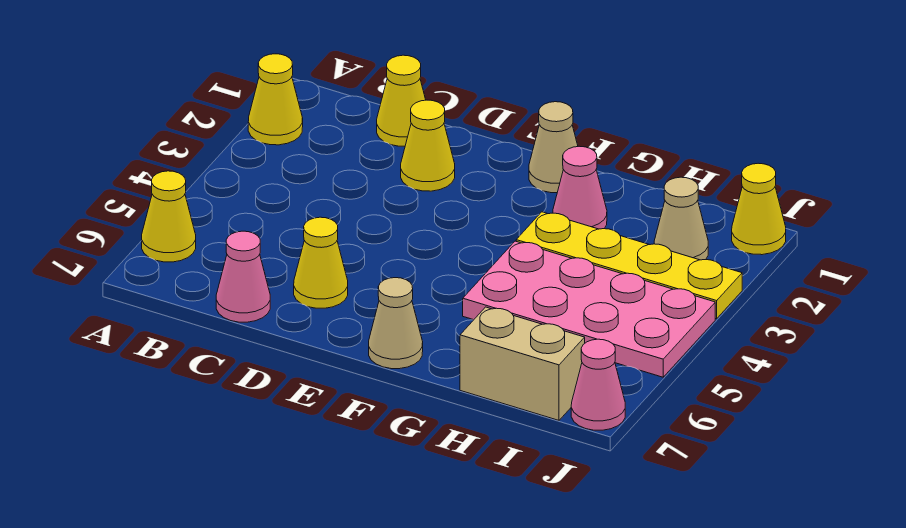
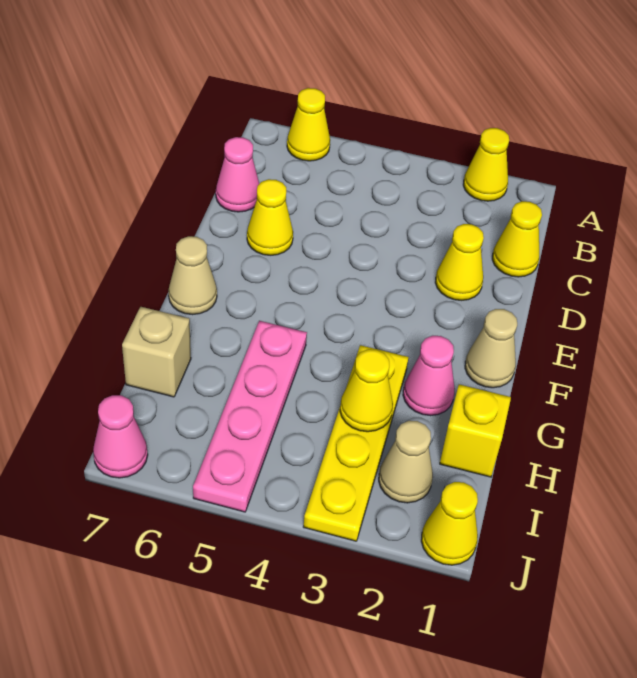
pink 2x4 plate [463,241,715,377] -> pink 1x4 plate [193,321,307,512]
none -> yellow 1x1 brick [440,384,511,477]
none -> yellow 1x1 cone [340,349,393,432]
tan 1x2 brick [460,307,585,420] -> tan 1x1 brick [122,307,191,397]

